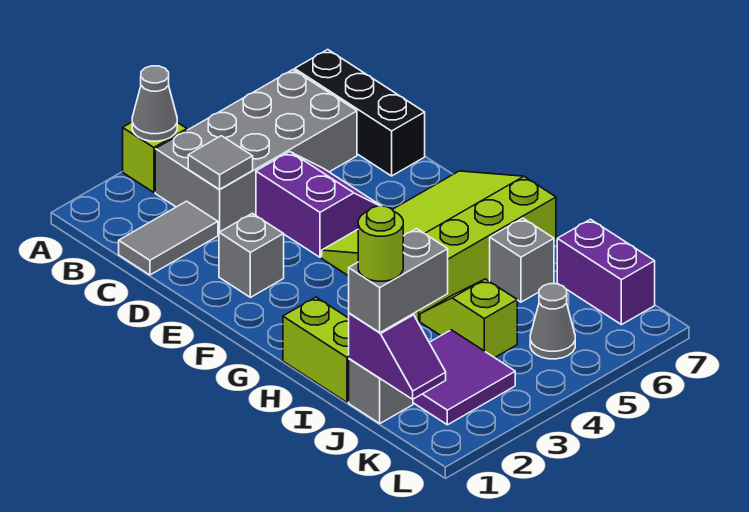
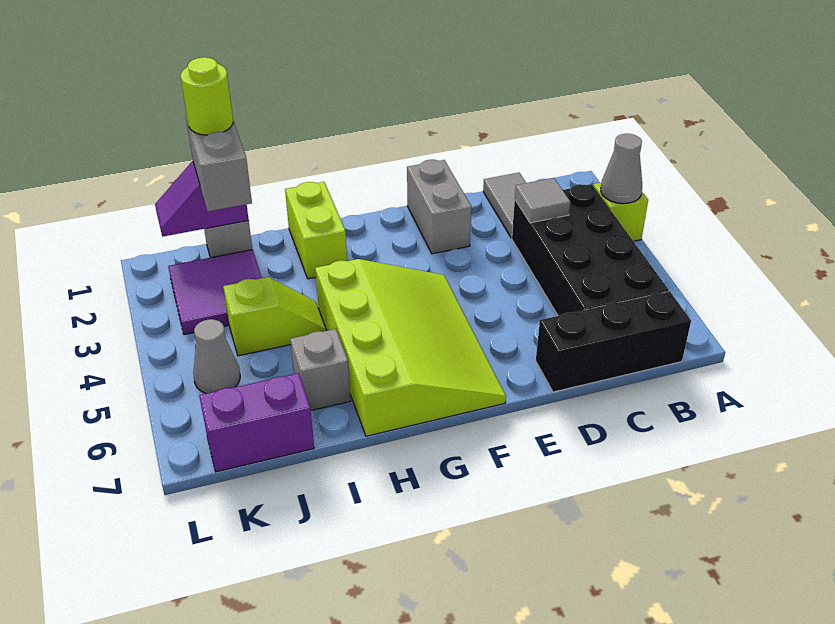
grey 2x4 brick [155,70,357,234] -> black 2x4 brick [512,184,669,316]
purple 2x2 slope [256,152,381,257] -> none
grey 1x1 brick [219,213,284,297] -> grey 1x2 brick [407,160,471,254]
lime 1x2 brick [283,297,349,402] -> lime 1x2 brick turned to [285,182,347,279]

